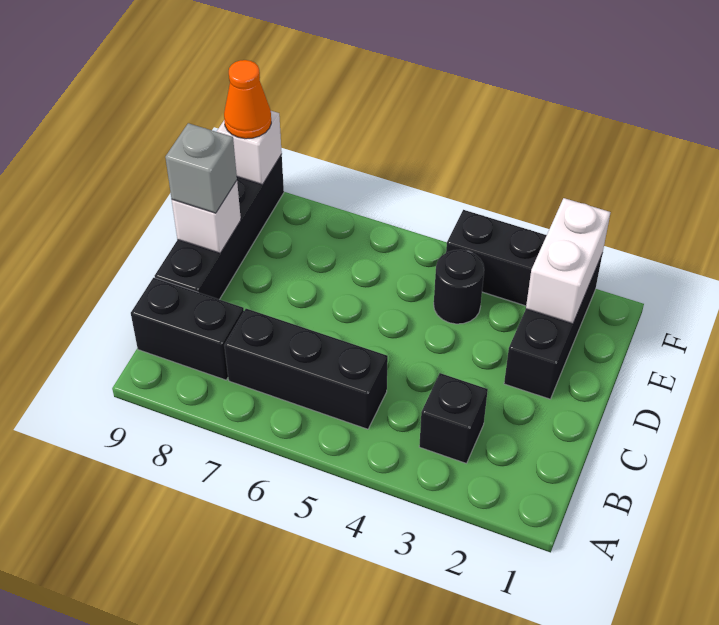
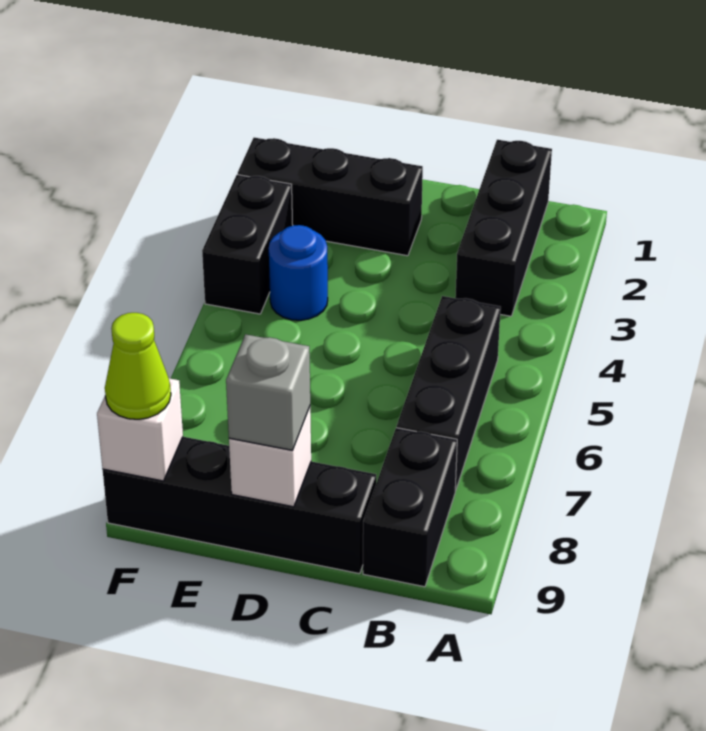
black 1x1 brick [419,373,488,463] -> black 1x3 brick [455,140,552,316]
white 1x2 brick [526,198,611,324] -> none
black 1x1 round brick [434,250,484,324] -> blue 1x1 round brick [269,225,328,320]
orange 1x1 cone [224,60,271,139] -> lime 1x1 cone [105,313,171,419]

